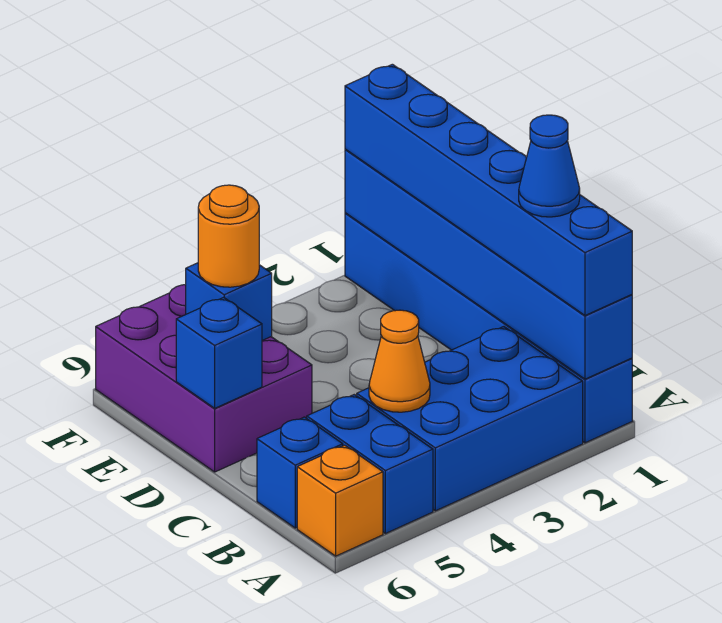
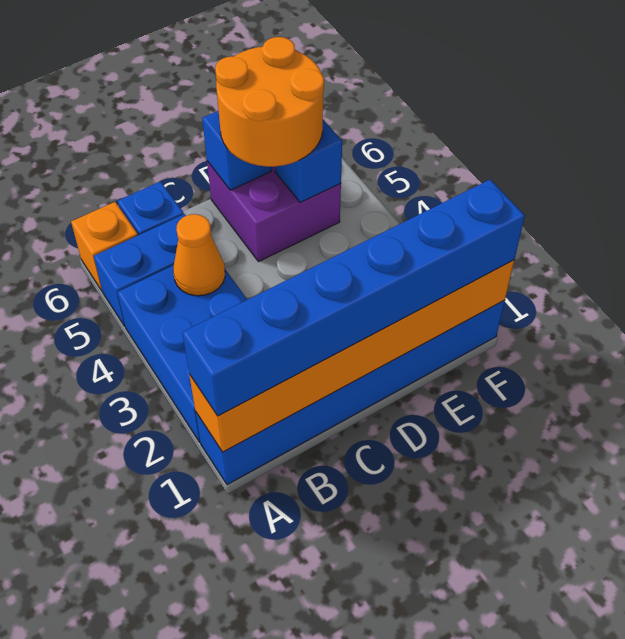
blue 1x6 brick [345,149,632,379] -> orange 1x6 brick [189,260,514,452]
blue 1x1 cone [519,115,580,217] -> none
purple 2x3 brick [96,285,312,472] -> purple 2x2 brick [207,161,341,262]
orange 1x1 round brick [198,185,259,287] -> orange 2x2 round brick [215,37,324,167]

